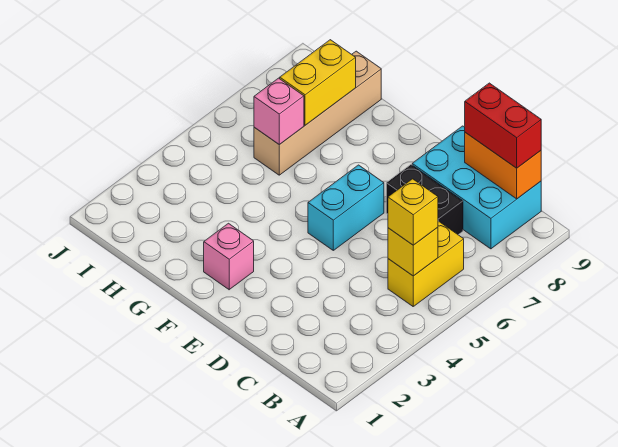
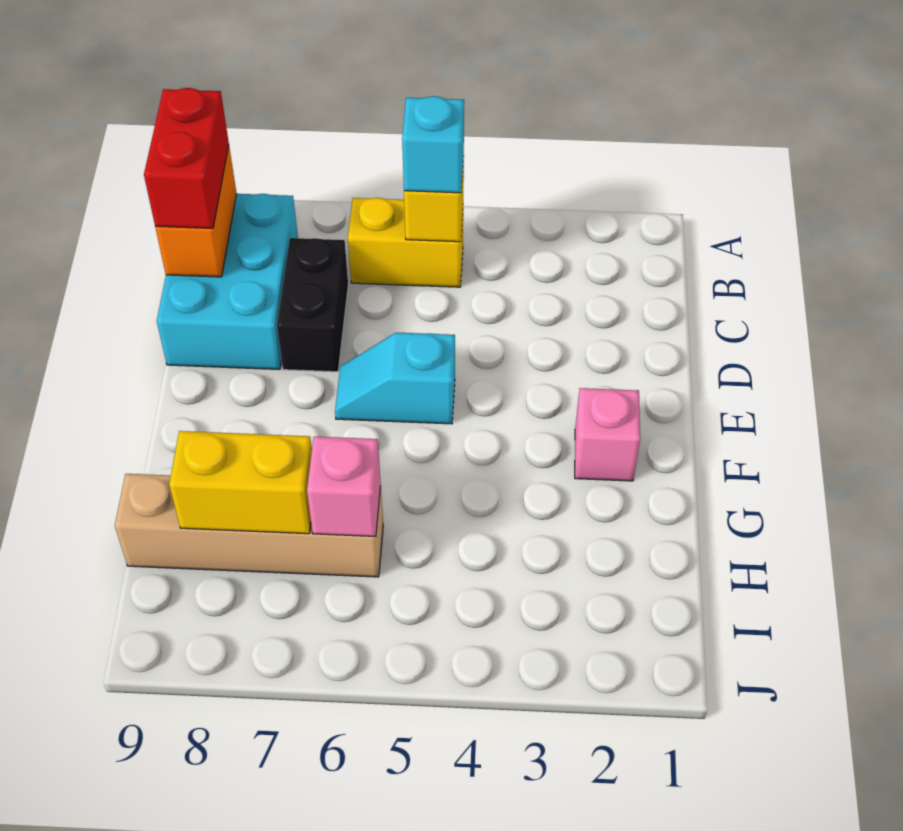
yellow 1x1 brick [388,179,438,245] -> cyan 1x1 brick [402,96,464,193]
cyan 1x2 brick [308,165,384,250] -> cyan 1x2 slope [335,333,455,424]

